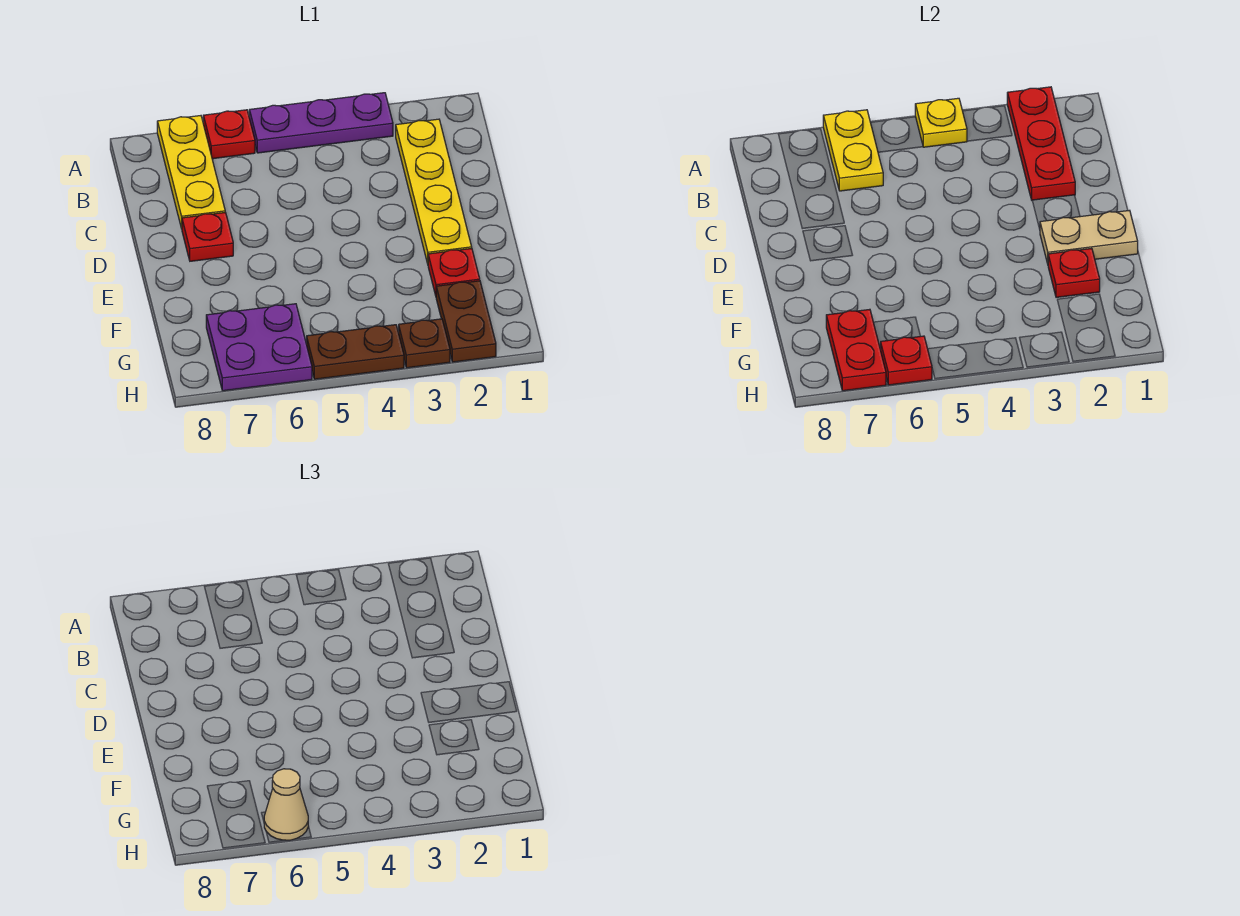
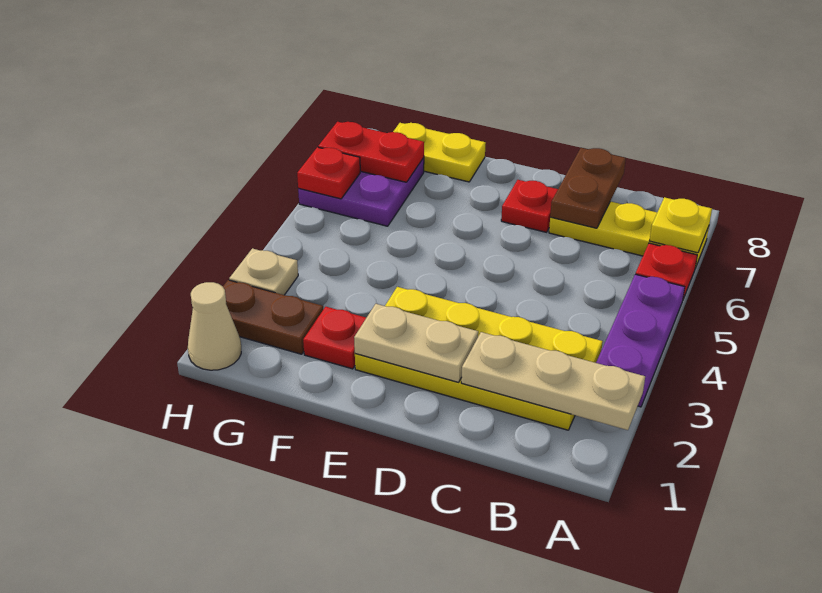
red 1x3 plate [1007,87,1075,200] -> tan 1x3 plate [461,332,645,430]
yellow 1x1 plate [915,98,967,147] -> yellow 1x1 plate moved to [650,197,712,253]
yellow 1x2 plate [823,110,883,191] -> yellow 1x2 plate moved to [393,123,486,182]
yellow 1x4 plate [396,119,472,264] -> yellow 2x4 plate [355,287,603,430]
tan 1x2 plate [1040,210,1138,264] -> tan 1x2 plate turned to [354,304,478,382]
red 1x1 plate [1048,248,1100,297] -> none
brown 1x1 plate [399,319,450,368] -> tan 1x1 plate [229,248,298,295]
brown 1x2 plate [307,325,404,379] -> brown 1x2 plate moved to [550,148,626,228]
tan 1x1 cone [264,769,308,840] -> tan 1x1 cone moved to [188,282,241,370]

